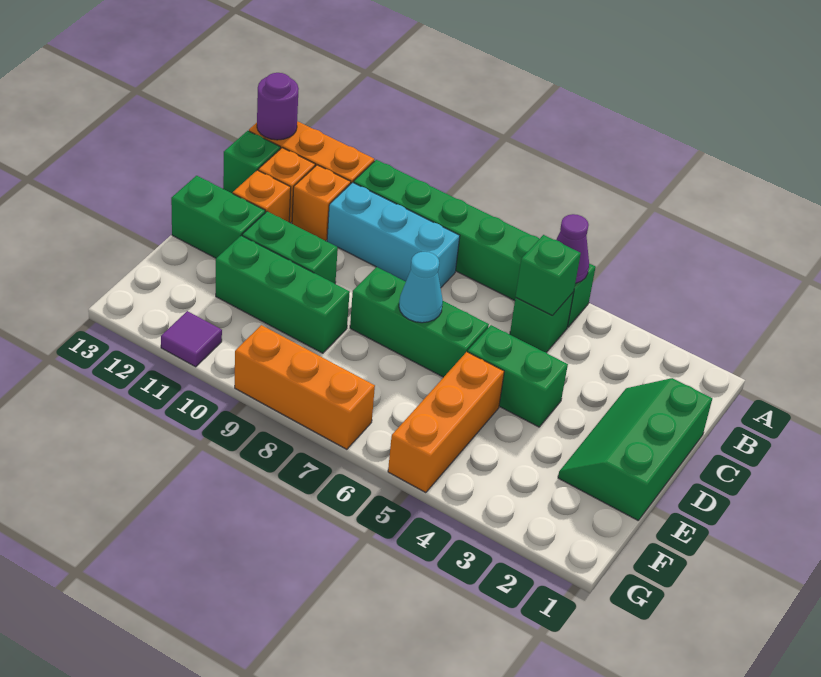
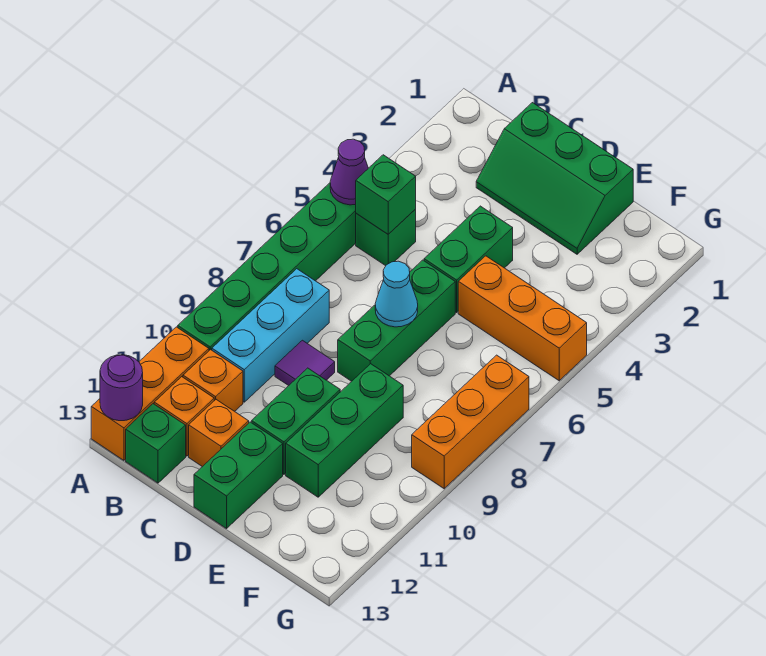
purple 1x1 tile [161,311,222,367] -> purple 1x1 tile moved to [275,340,335,386]

